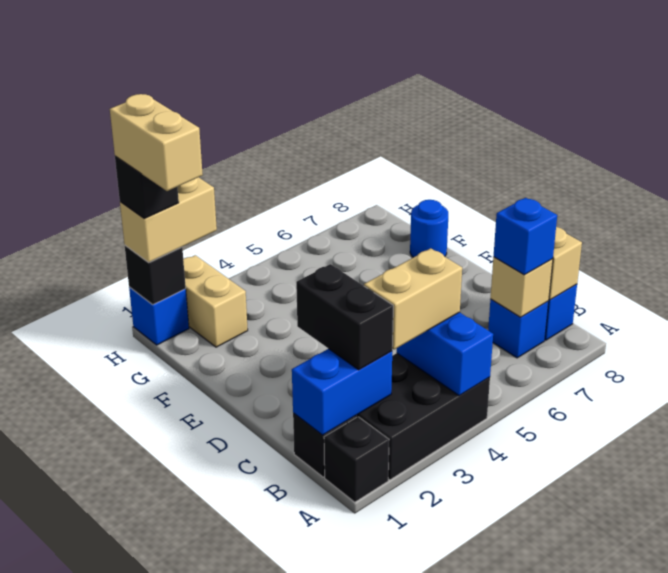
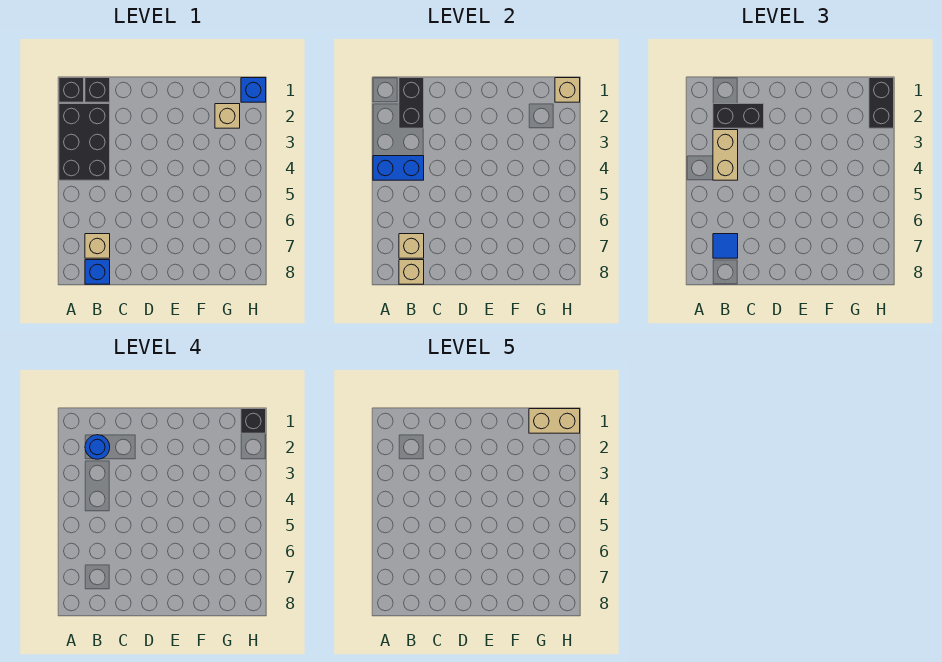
blue 1x2 brick [292,349,392,435] -> black 1x2 brick [399,78,424,128]
blue 1x1 brick [488,299,549,358] -> tan 1x1 brick [85,234,110,258]
blue 1x1 brick [494,198,557,275] -> blue 1x1 tile [713,234,738,258]
blue 1x1 round brick [410,200,448,257] -> blue 1x1 round brick moved to [85,435,110,459]
tan 1x2 brick [183,255,248,347] -> tan 1x1 brick [215,104,240,128]
black 1x1 brick [125,246,186,305] -> tan 1x1 brick [555,78,580,102]
tan 1x2 brick [120,177,217,263] -> black 1x2 brick [869,78,894,128]

